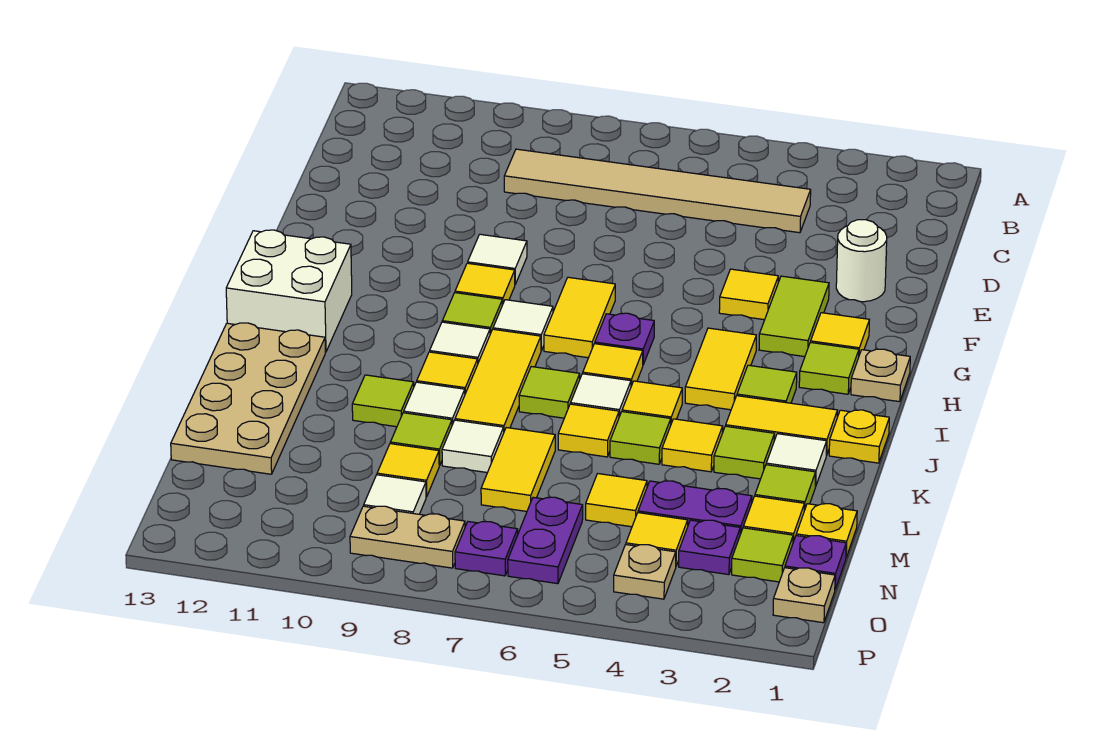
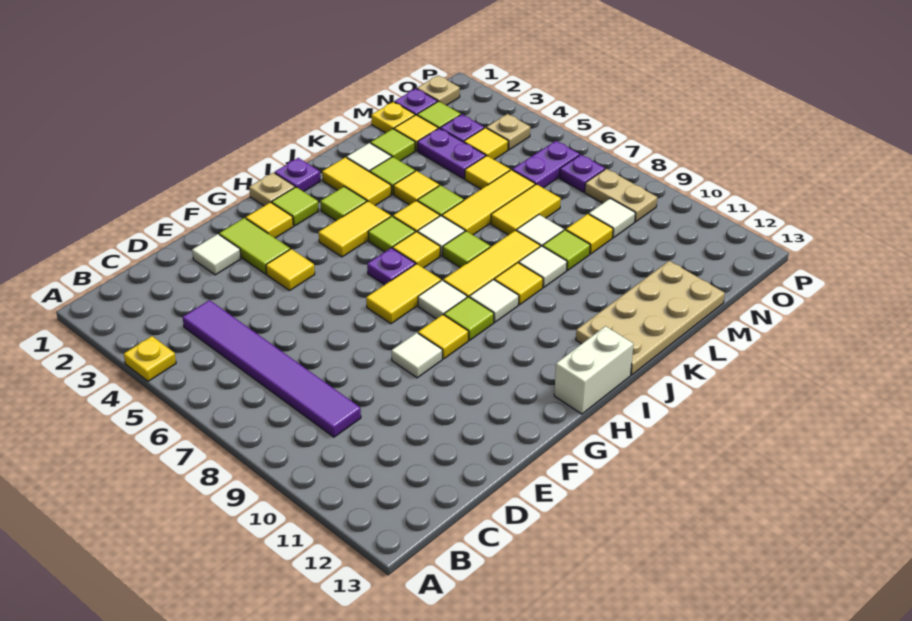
tan 1x6 tile [504,149,811,233] -> purple 1x6 tile [183,300,361,437]
white 1x1 round brick [836,220,887,302] -> white 1x1 tile [192,234,241,275]
lime 1x2 tile [759,276,829,357] -> lime 1x2 tile turned to [219,218,290,274]
white 2x2 brick [226,230,352,352] -> white 1x2 brick [554,326,633,414]
none -> purple 1x1 plate [275,158,321,192]
yellow 1x1 plate [829,410,889,463] -> yellow 1x1 plate moved to [124,336,176,381]
yellow 1x1 tile [558,404,619,457] -> yellow 1x3 tile [442,170,535,235]
lime 1x1 tile [352,375,414,427] -> lime 1x1 tile moved to [368,216,415,252]

